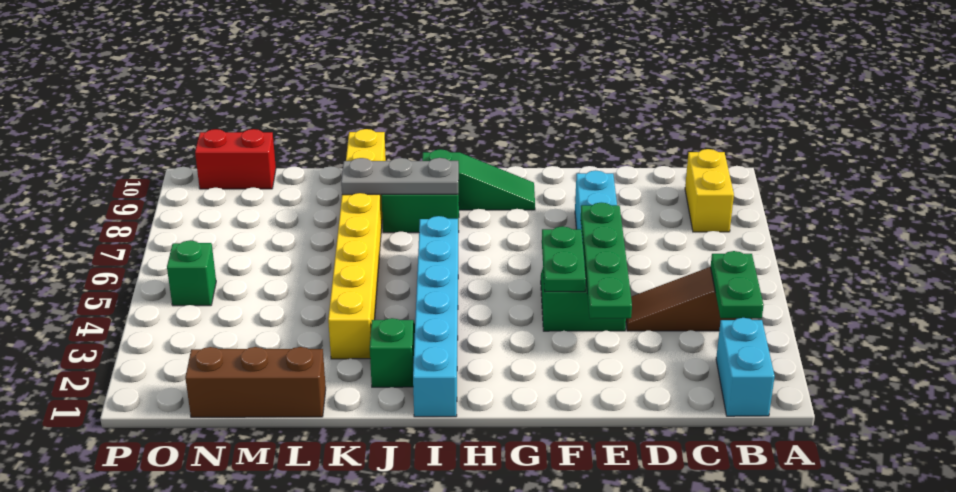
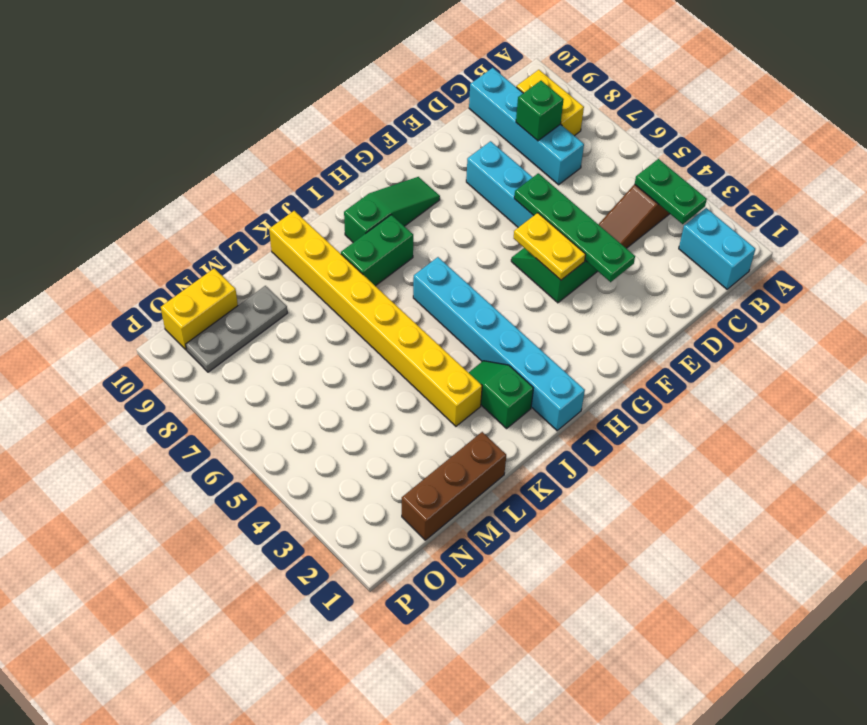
none -> cyan 1x4 brick [469,68,584,185]
green 1x2 plate [542,226,586,292] -> yellow 1x2 plate [514,213,586,280]
grey 1x3 plate [341,158,459,195] -> grey 1x3 plate moved to [186,286,287,372]
red 1x2 brick [195,129,276,189] -> yellow 1x2 brick [161,268,238,350]
green 1x1 brick [167,240,216,306] -> green 1x1 brick moved to [516,81,564,141]

